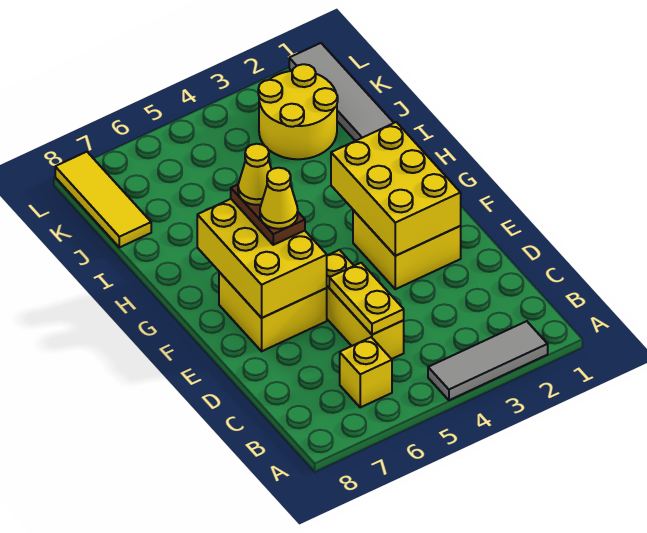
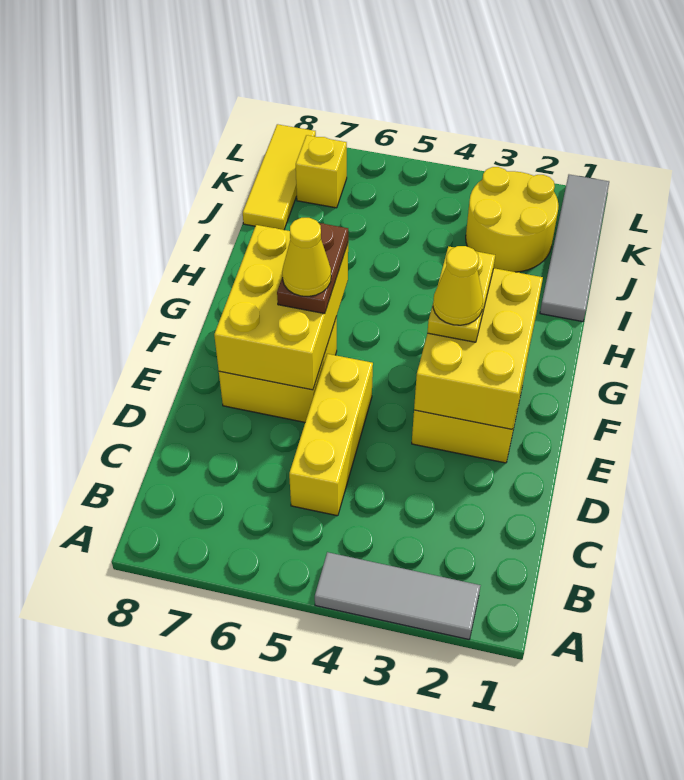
yellow 1x1 brick [340,337,392,407] -> yellow 1x1 brick moved to [296,135,347,208]
yellow 1x2 plate [329,263,404,335] -> yellow 1x2 plate moved to [427,246,495,342]
yellow 1x1 cone [238,144,272,205] -> yellow 1x1 cone moved to [433,246,483,325]

